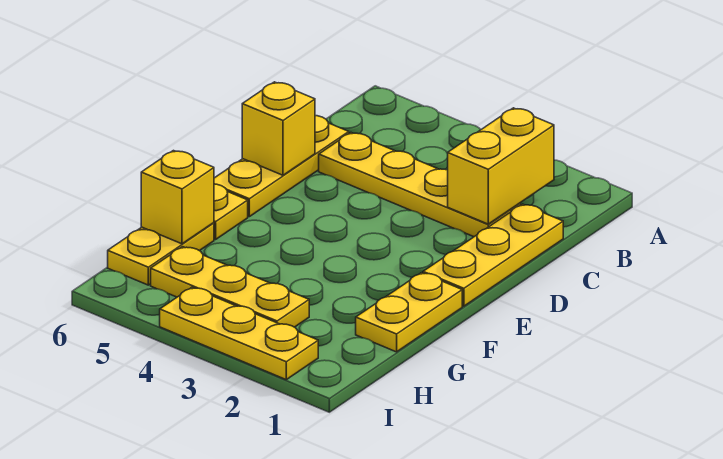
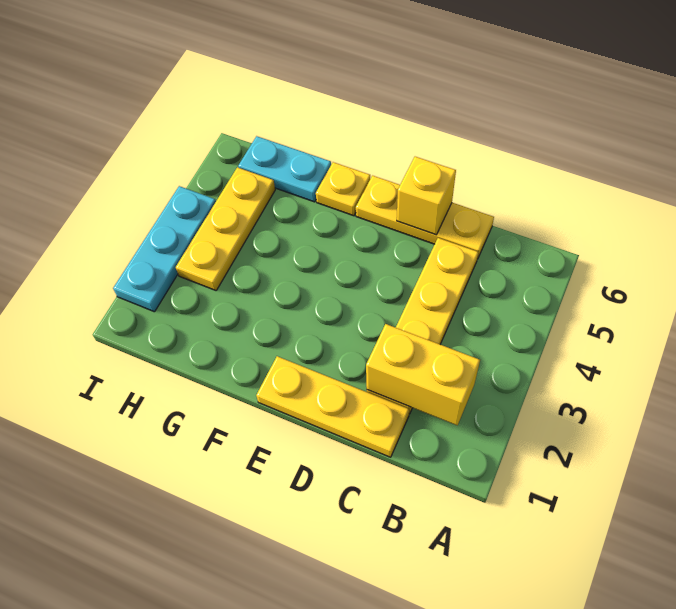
yellow 1x2 plate [356,273,462,352] -> none
yellow 1x2 plate [108,223,214,285] -> cyan 1x2 plate [238,136,331,202]
yellow 1x1 brick [141,151,214,244] -> none
yellow 1x3 plate [160,287,318,380] -> cyan 1x3 plate [113,186,216,312]

